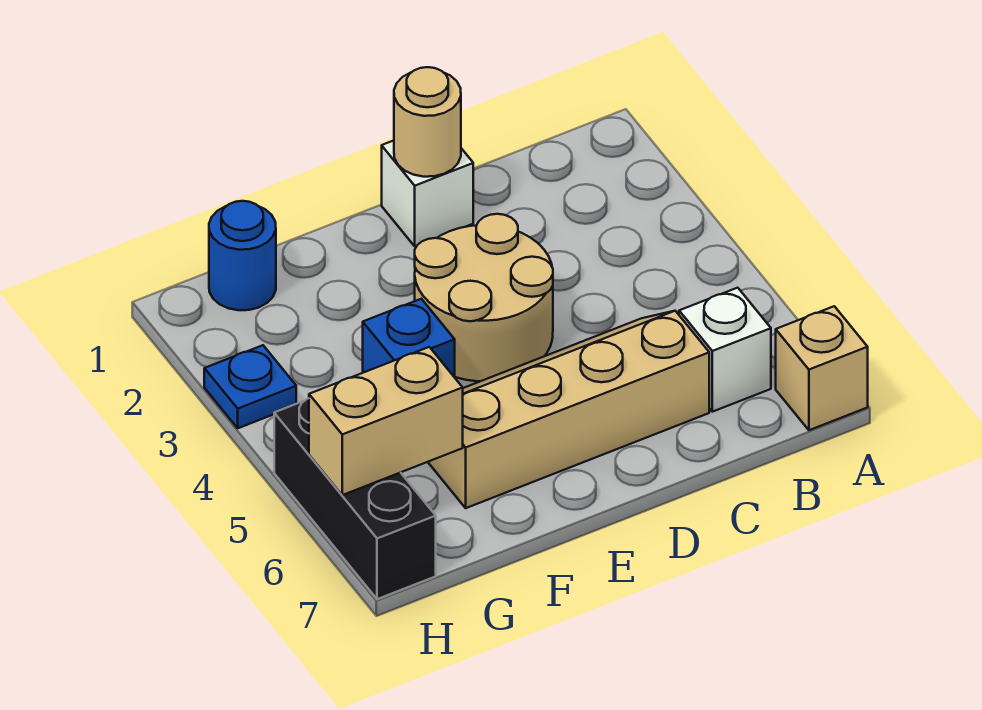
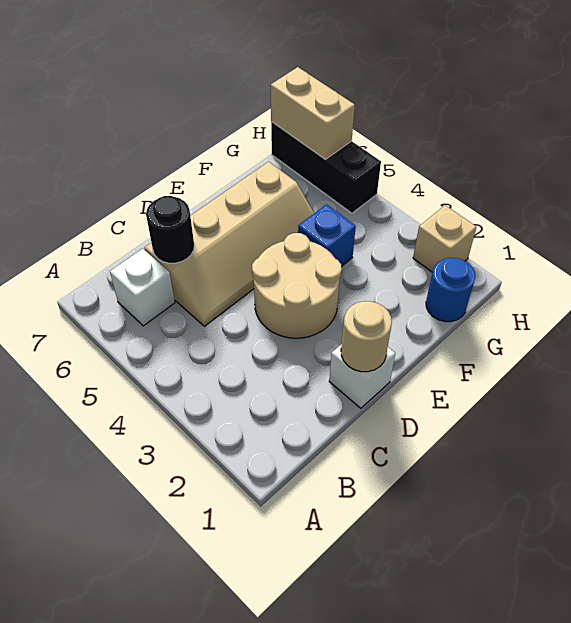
tan 1x1 brick [776,306,868,430] -> tan 1x1 brick moved to [413,205,476,272]
none -> black 1x1 round brick [146,196,194,263]
tan 1x2 brick [309,347,463,495] -> tan 1x2 brick turned to [271,67,355,159]
blue 1x1 plate [204,345,296,428] -> none

